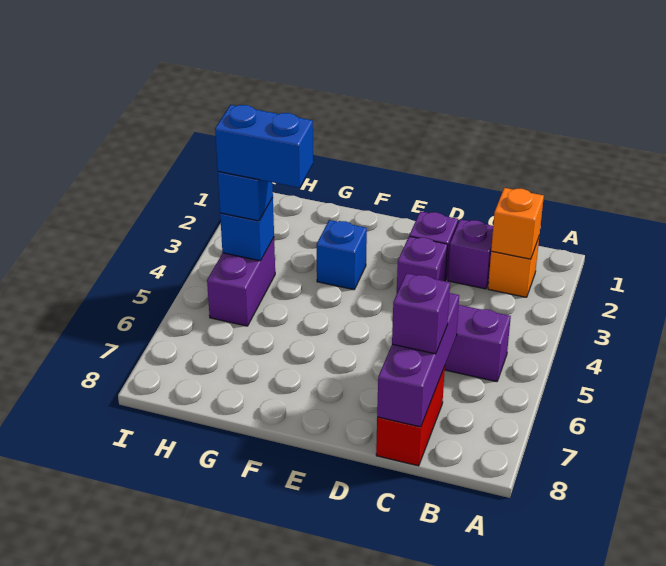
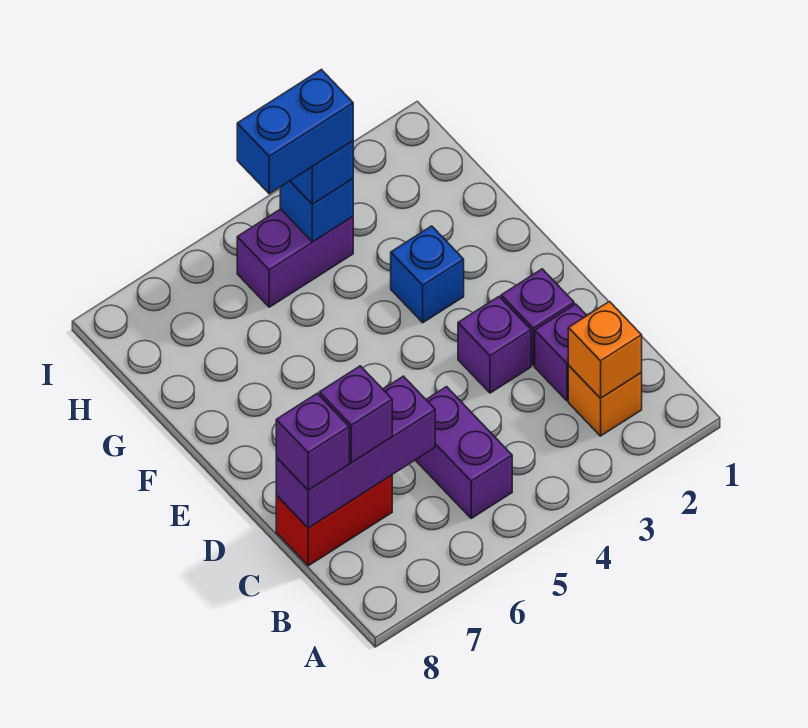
none -> purple 1x1 brick [276,393,349,490]
blue 1x2 brick [215,105,313,188] -> blue 1x2 brick turned to [237,69,353,194]

